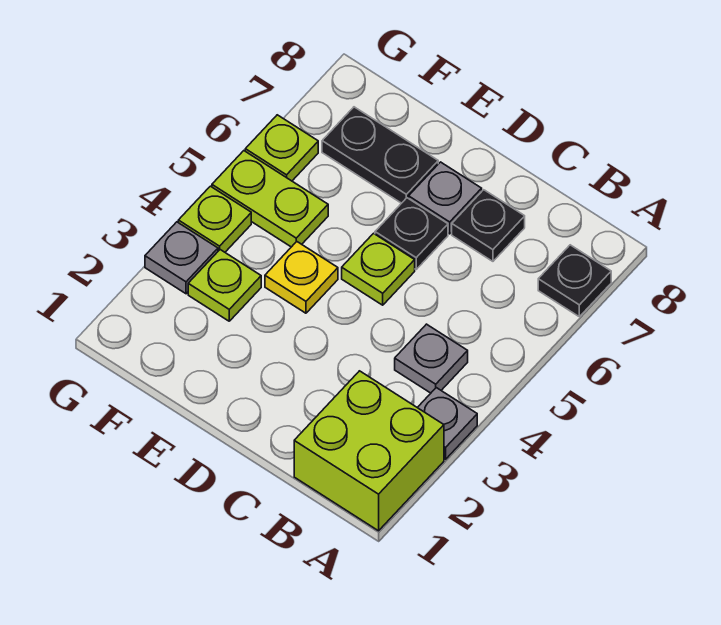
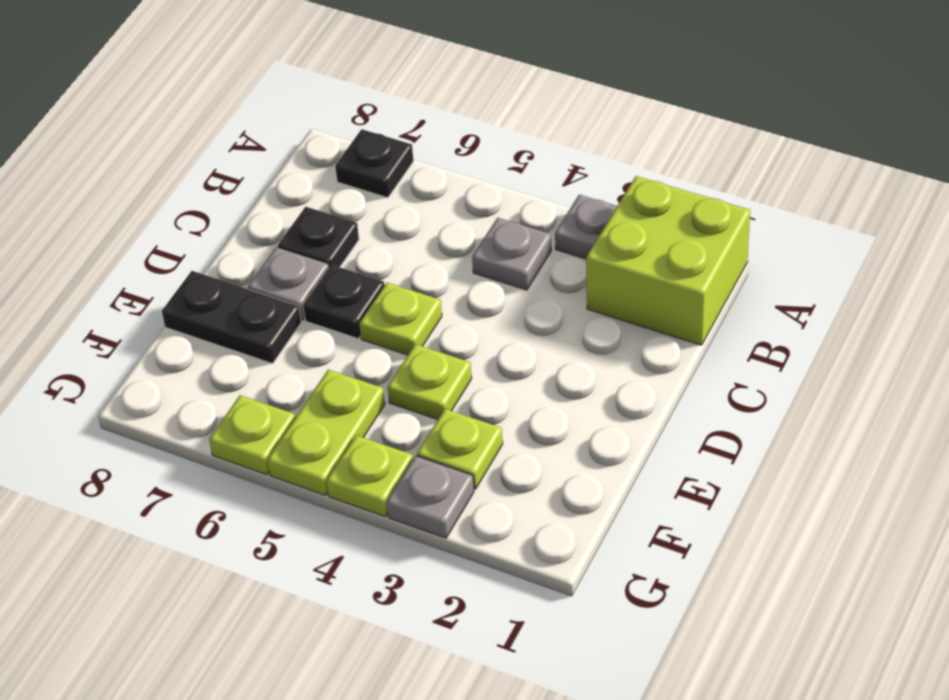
yellow 1x1 plate [265,242,338,313] -> lime 1x1 plate [387,344,472,420]
black 1x2 plate [322,107,438,203] -> black 1x2 plate turned to [162,271,301,364]

